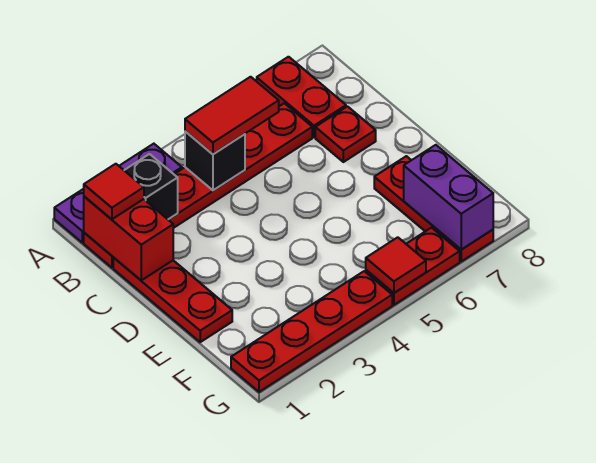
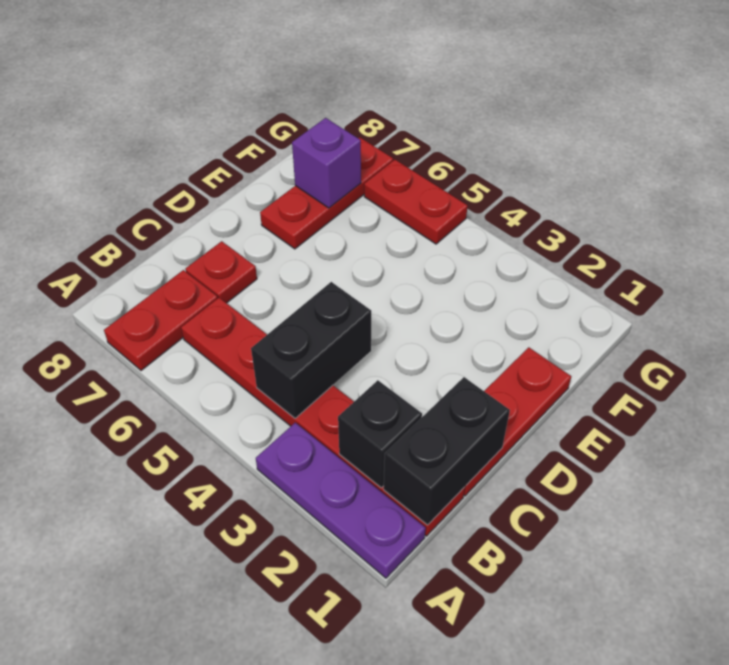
red 1x2 brick [84,196,173,280] -> black 1x2 brick [384,377,510,525]
red 1x1 tile [84,164,144,219] -> none
black 1x1 brick [185,131,245,190] -> black 1x2 brick [251,282,371,418]
red 1x2 tile [185,77,279,154] -> none
purple 1x2 brick [404,145,493,250] -> purple 1x1 brick [292,118,361,208]
red 1x4 plate [231,271,392,392] -> none
red 1x1 tile [366,237,426,293] -> none

